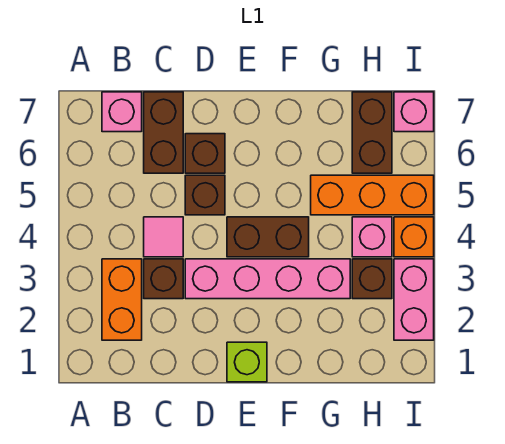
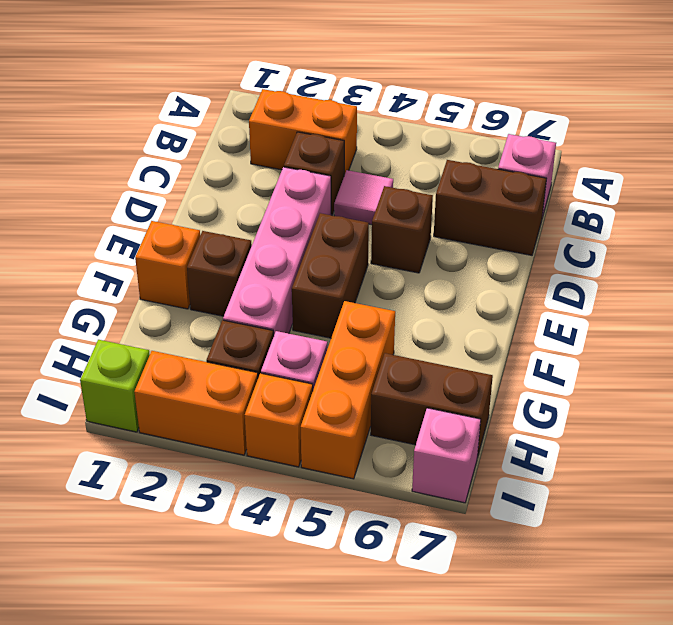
brown 1x1 brick [185,134,225,173] -> brown 1x1 brick moved to [187,231,252,316]
lime 1x1 brick [227,342,267,382] -> lime 1x1 brick moved to [80,340,150,432]
none -> orange 1x1 brick [135,221,200,309]
pink 1x2 brick [394,259,434,340] -> orange 1x2 brick [134,351,258,455]

